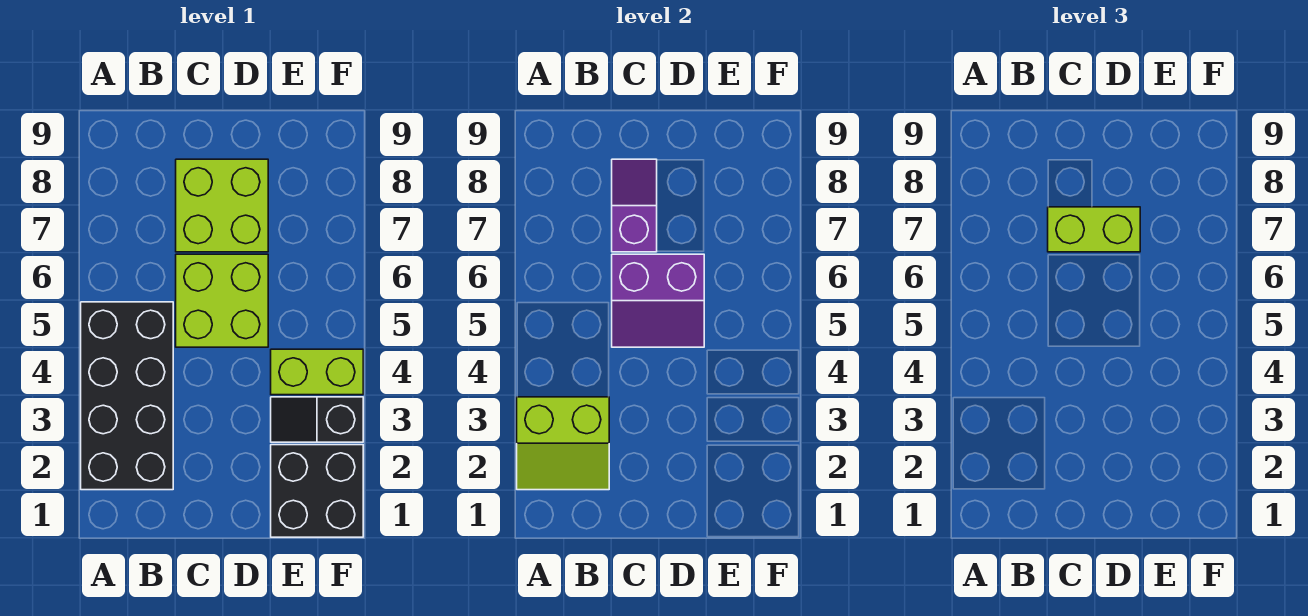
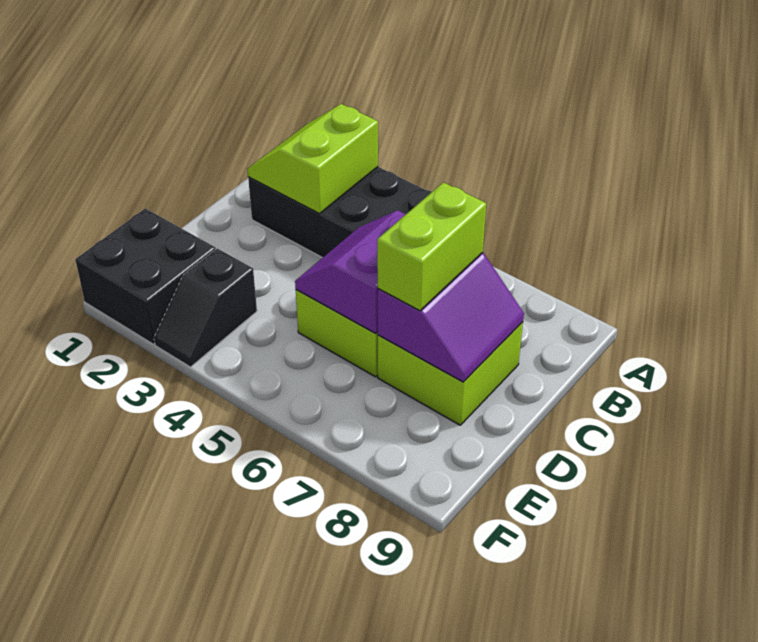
purple 1x2 slope [612,159,657,252] -> purple 2x2 slope [378,253,524,382]
black 1x2 slope [271,397,363,442] -> black 1x2 slope turned to [154,248,257,367]
lime 1x2 brick [271,349,363,395] -> none

